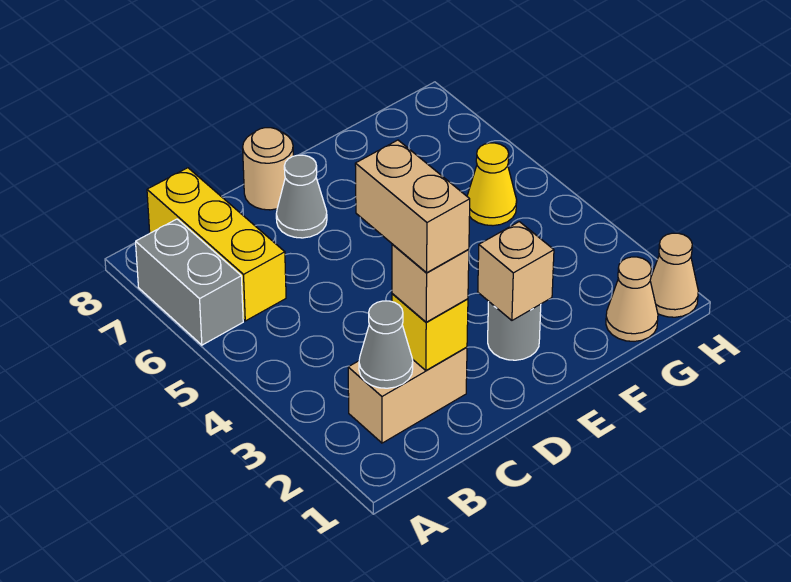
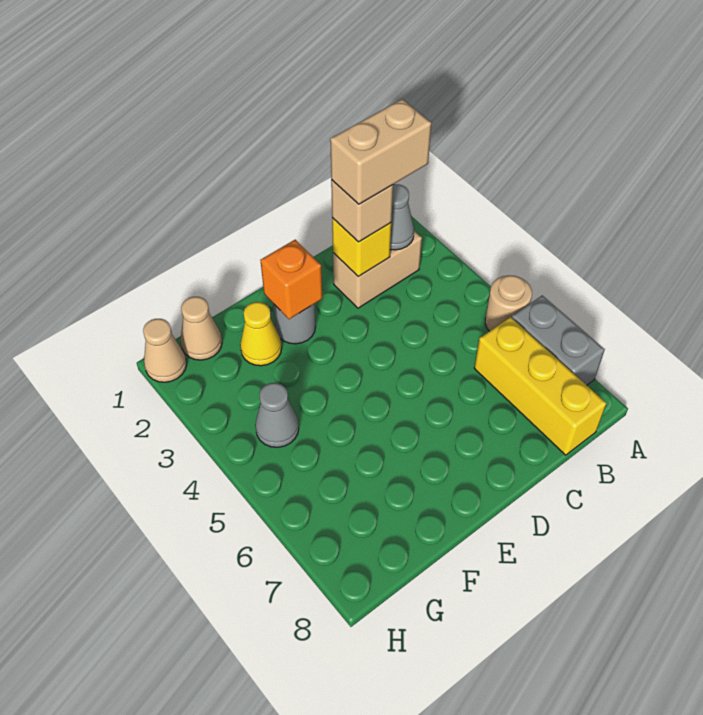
tan 1x2 brick [355,140,470,273] -> tan 1x2 brick turned to [330,99,431,204]
grey 1x1 cone [276,155,327,238] -> grey 1x1 cone moved to [255,383,299,447]
tan 1x1 round brick [243,128,293,210] -> tan 1x1 round brick moved to [485,275,532,331]
tan 1x1 brick [478,222,554,320] -> orange 1x1 brick [260,240,322,319]
yellow 1x1 cone [467,143,517,226] -> yellow 1x1 cone moved to [240,302,282,366]

